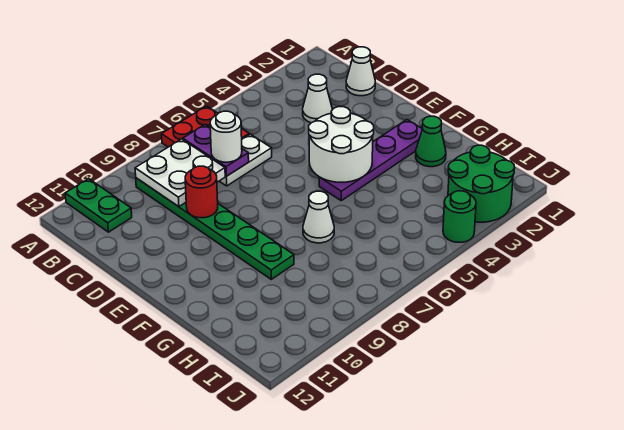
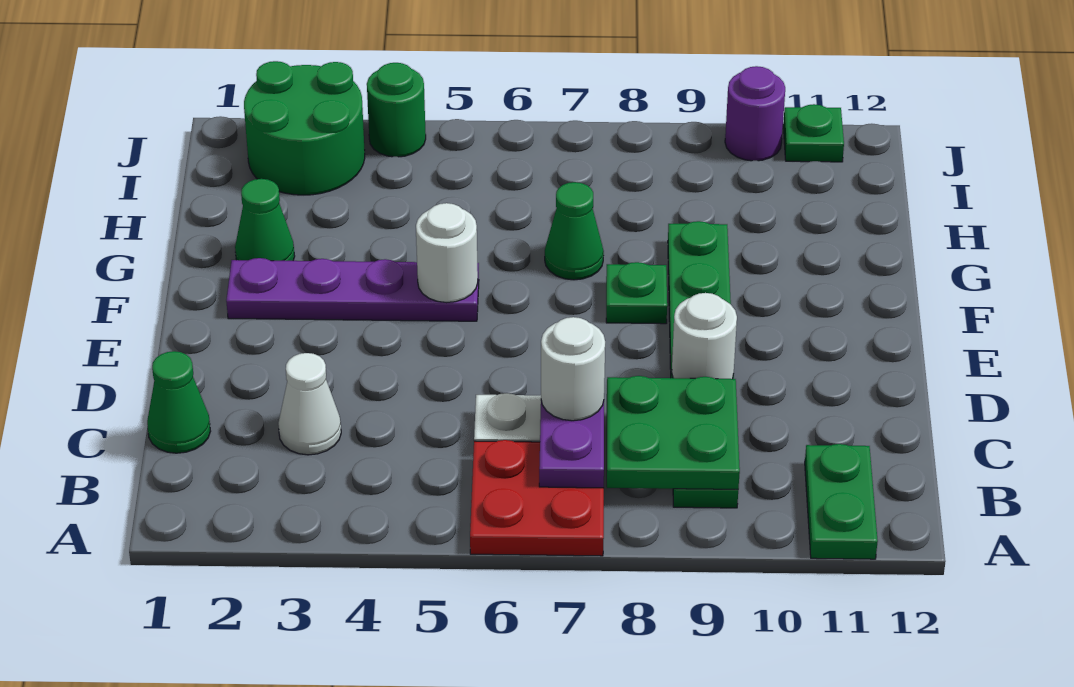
white 2x2 plate [135,139,225,207] -> green 2x2 plate [607,376,740,489]
white 1x1 cone [346,47,375,96] -> green 1x1 cone [147,351,211,453]
red 1x1 round brick [185,166,218,218] -> white 1x1 round brick [672,293,737,379]
white 2x2 round brick [309,107,374,182] -> white 1x1 round brick [416,203,478,303]
none -> green 1x1 plate [606,262,667,324]
white 1x1 cone [303,191,334,243] -> green 1x1 cone [545,182,604,280]
none -> purple 1x1 round brick [725,66,785,161]
none -> green 1x1 plate [783,104,844,162]

